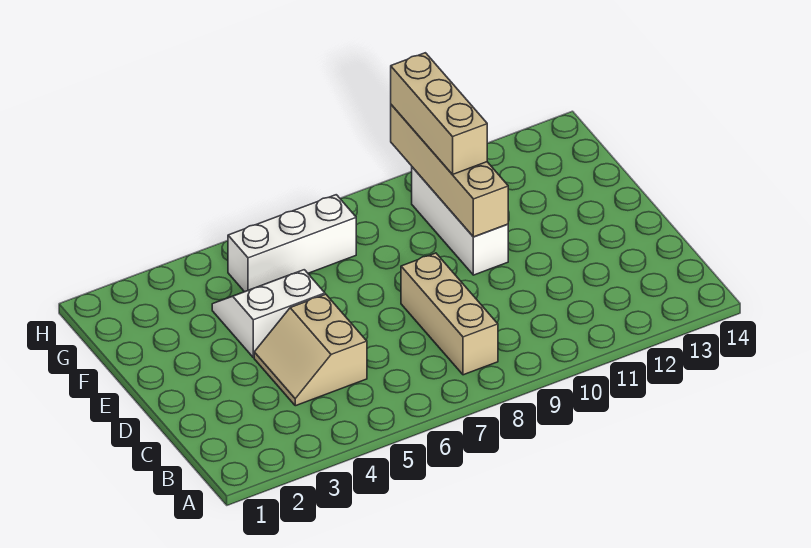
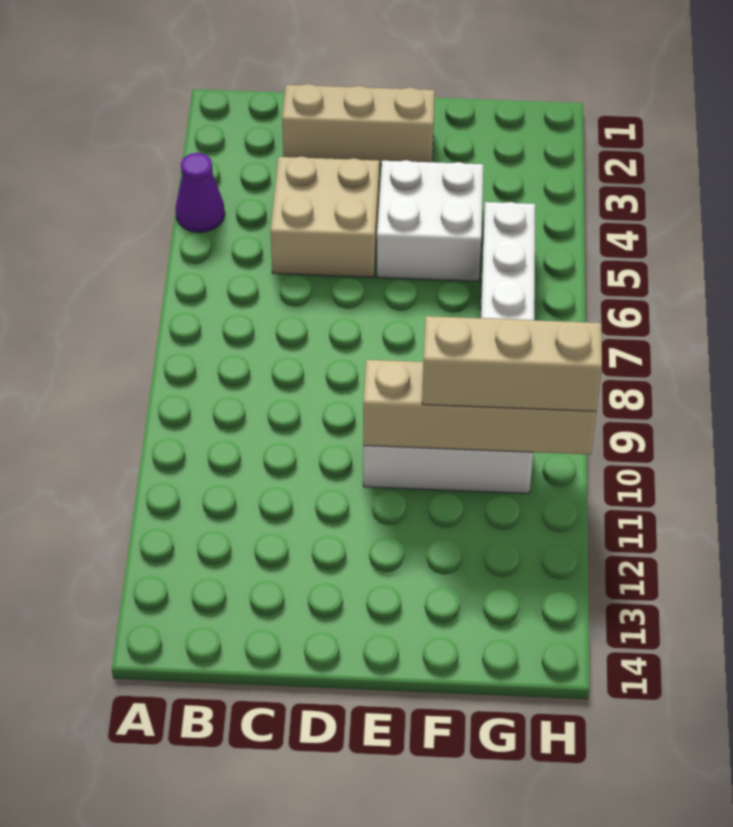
none -> purple 1x1 cone [176,153,225,232]
tan 1x3 brick [401,253,498,375] -> tan 1x3 brick moved to [282,84,435,165]
tan 2x2 slope [254,294,367,406] -> tan 2x2 brick [271,157,379,277]
white 2x2 slope [212,270,325,358] -> white 2x2 brick [377,160,483,281]

